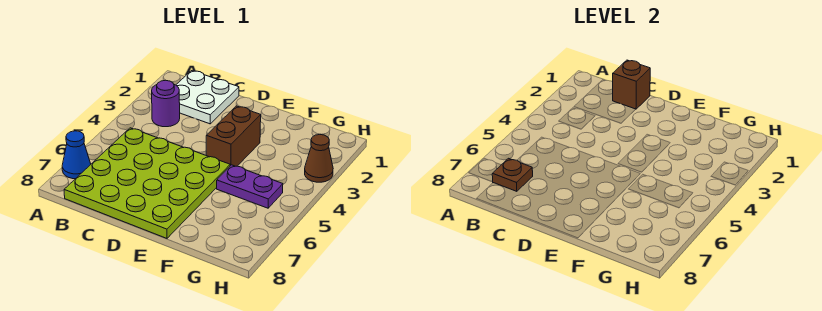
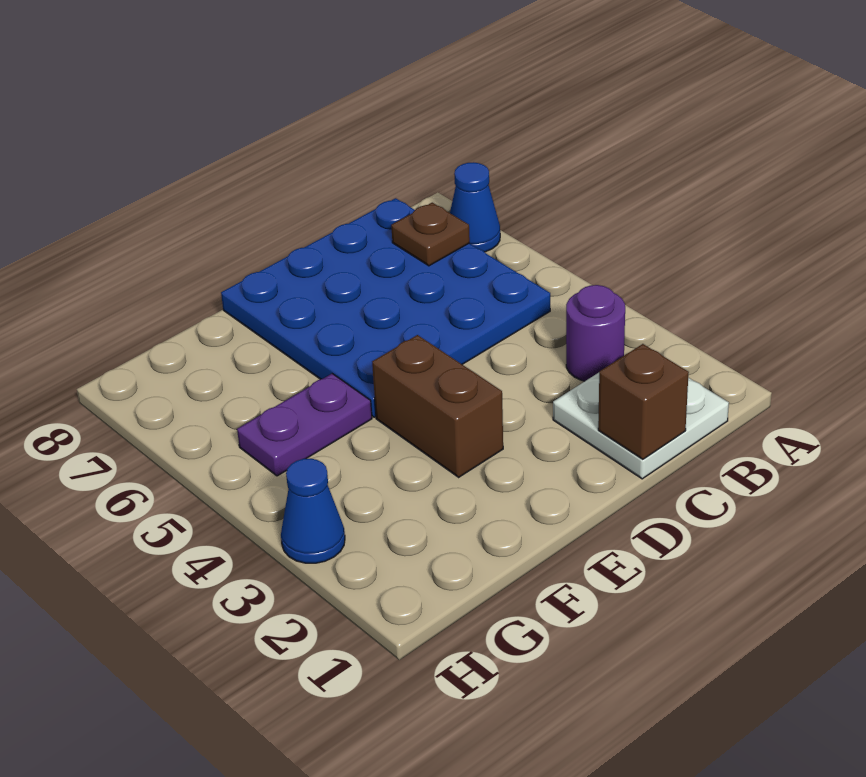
lime 4x4 plate [64,128,230,238] -> blue 4x4 plate [221,198,550,417]
brown 1x1 cone [305,135,333,182] -> blue 1x1 cone [281,458,345,563]

